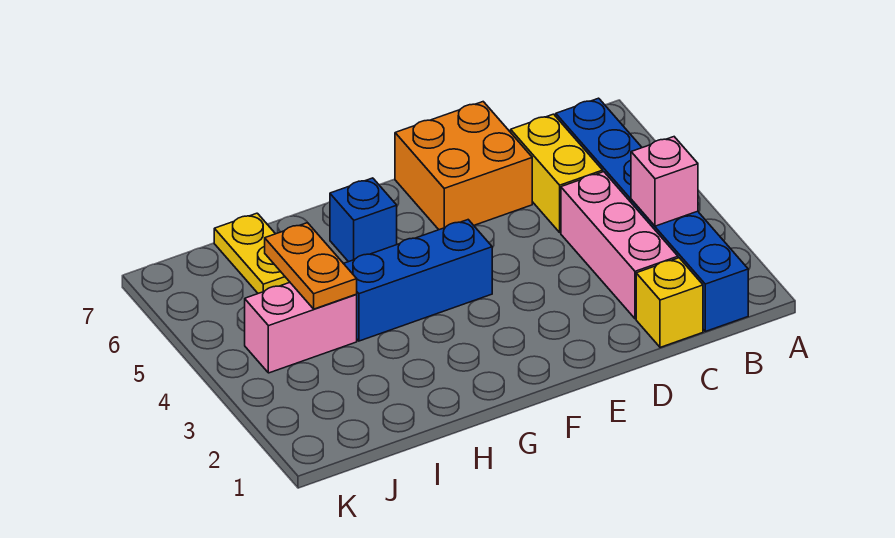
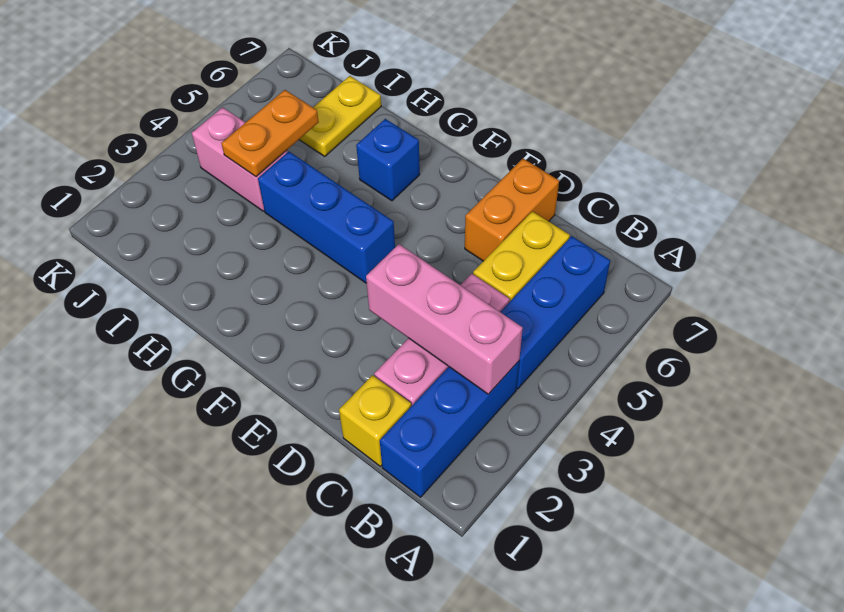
pink 1x1 brick [631,137,698,226] -> pink 1x3 brick [366,244,523,394]
orange 2x2 brick [395,102,532,230] -> orange 1x2 brick [465,159,559,261]

